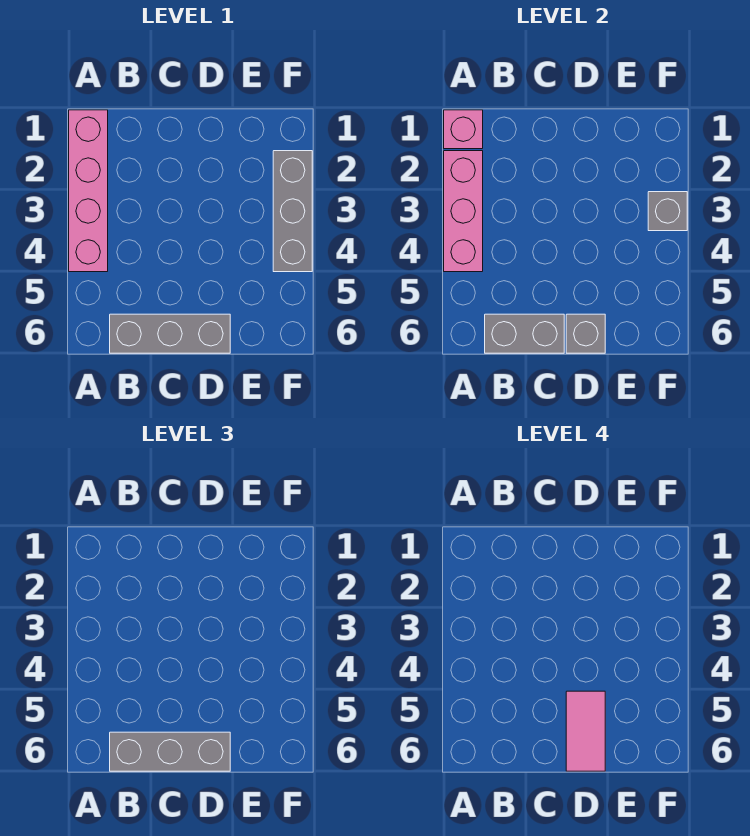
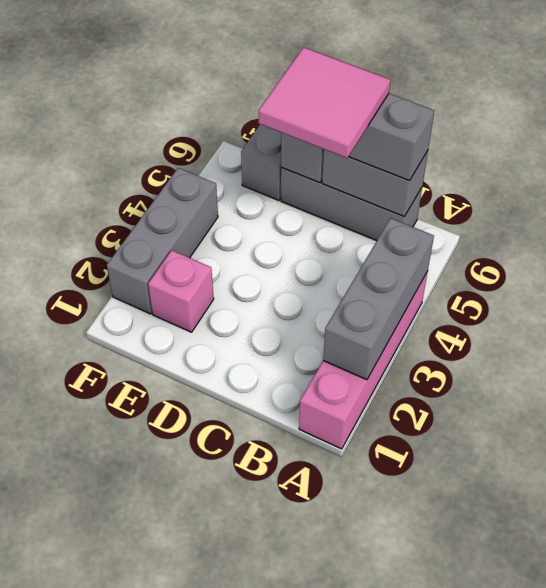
pink 1x1 brick [444,110,483,149] -> pink 1x1 brick moved to [148,250,214,332]
pink 1x3 brick [444,151,483,272] -> grey 1x3 brick [323,218,434,380]
pink 1x2 tile [566,691,605,771] -> pink 2x2 tile [259,47,390,158]
grey 1x1 brick [648,192,687,231] -> grey 1x1 brick moved to [241,124,282,200]

